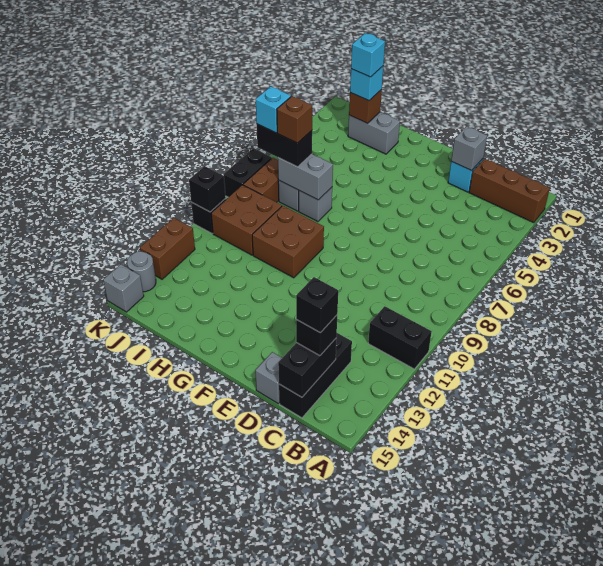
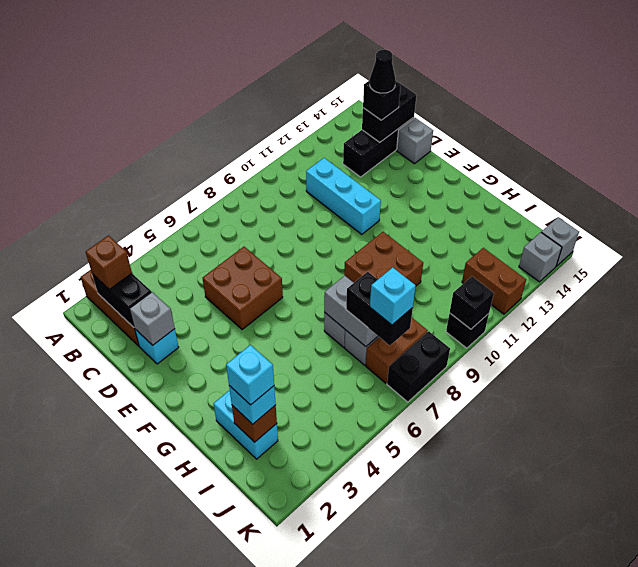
black 1x2 brick [368,306,432,369] -> black 1x2 brick moved to [92,274,151,327]
none -> cyan 1x3 brick [306,158,381,234]
black 1x1 brick [296,277,338,333] -> black 1x1 cone [370,50,396,93]
grey 1x2 brick [348,112,400,154] -> cyan 1x2 brick [214,390,278,459]
brown 1x1 brick [277,96,312,143] -> brown 1x1 brick moved to [86,236,132,290]
brown 2x2 brick [211,185,282,255] -> brown 2x2 brick moved to [203,247,283,330]
brown 1x2 brick [140,218,195,279] -> brown 1x2 brick turned to [462,248,526,314]
grey 1x1 round brick [127,251,156,292] -> grey 1x1 brick [519,233,562,282]

